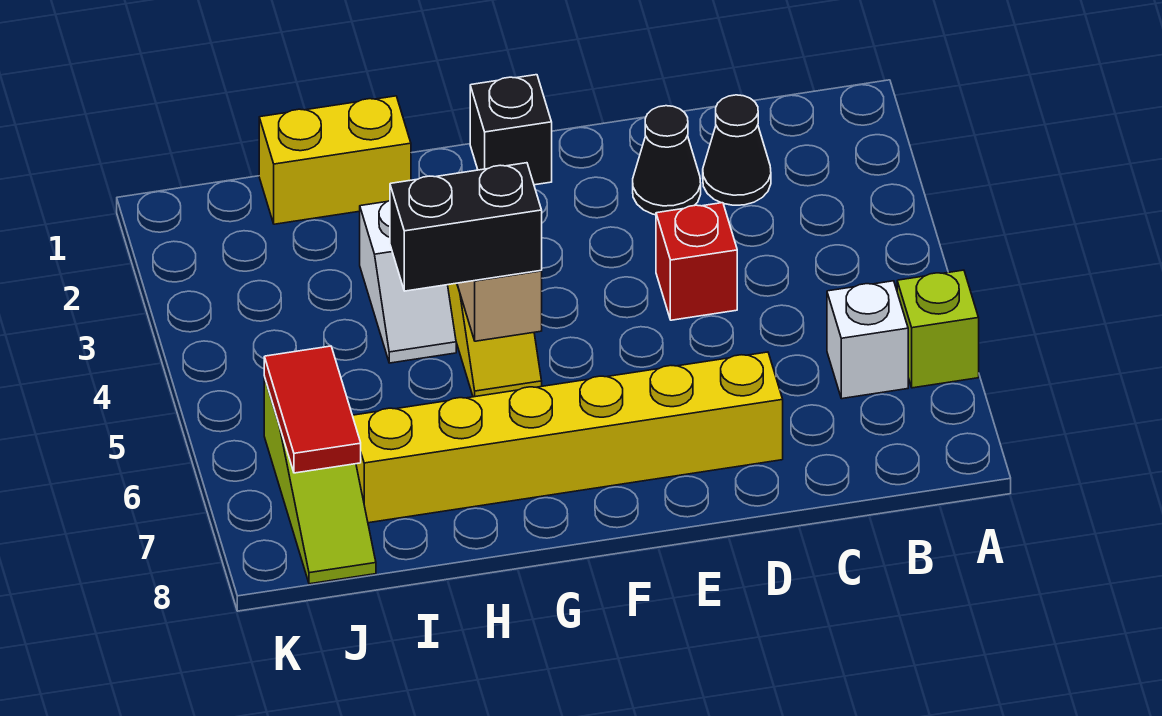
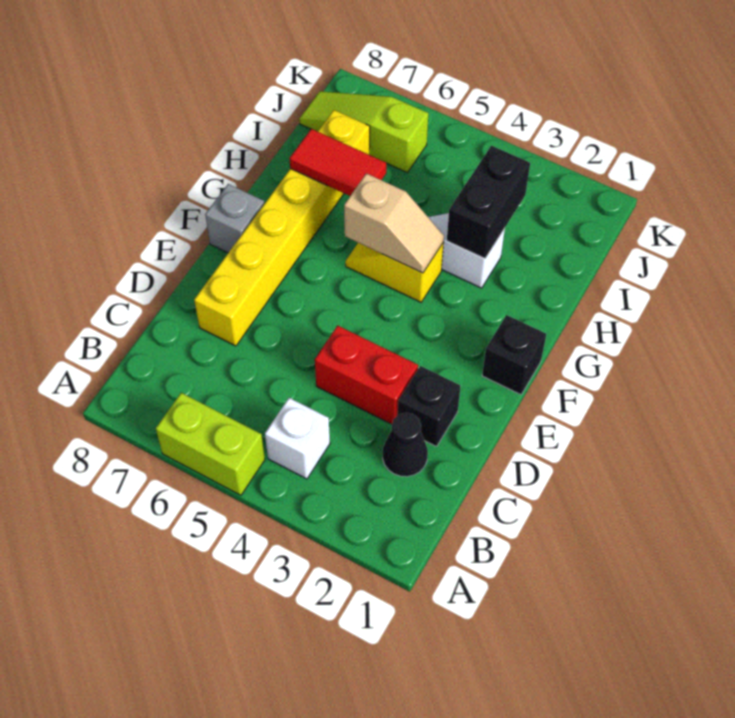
lime 1x1 brick [897,270,979,388] -> lime 1x2 brick [156,393,265,495]
white 1x1 brick [827,281,908,399] -> white 1x1 brick moved to [265,398,330,479]
black 1x1 cone [633,106,701,215] -> black 1x1 brick [398,366,461,447]
red 1x1 brick [656,203,737,320] -> red 1x2 brick [315,326,418,424]
none -> grey 1x1 brick [205,184,265,253]
black 1x2 brick [390,163,542,291] -> black 1x2 brick moved to [447,146,530,258]
yellow 1x2 brick [259,96,411,224] -> none
red 1x2 tile [264,346,361,473] -> red 1x2 tile moved to [290,129,386,196]

